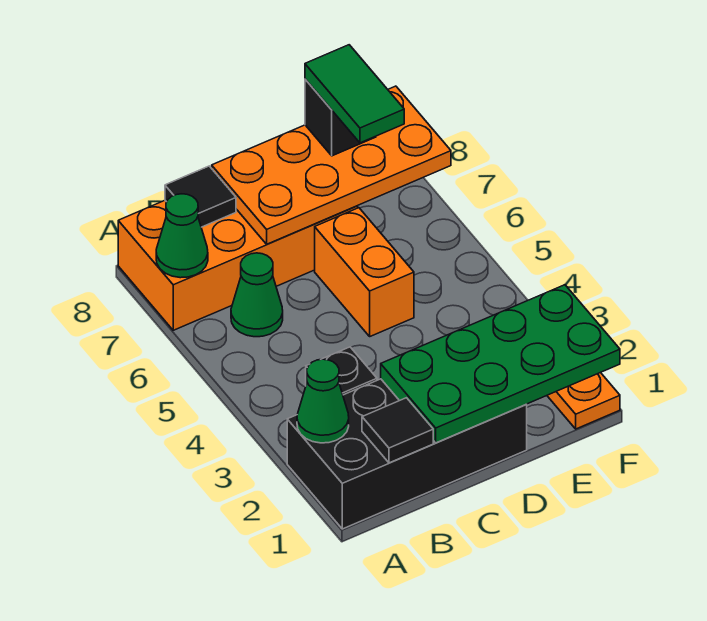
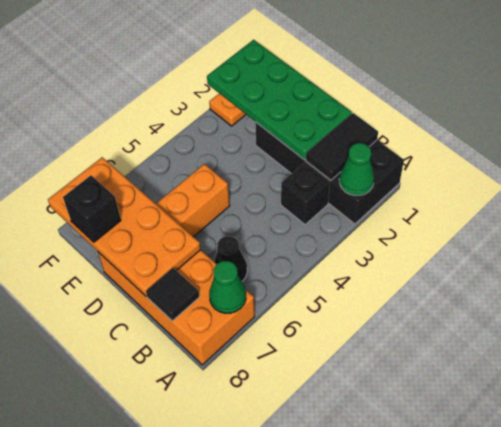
black 1x1 tile [362,398,433,463] -> black 1x2 tile [306,113,378,180]
green 1x1 cone [231,253,283,337] -> black 1x1 cone [214,236,247,281]
green 1x2 tile [305,45,404,143] -> none

